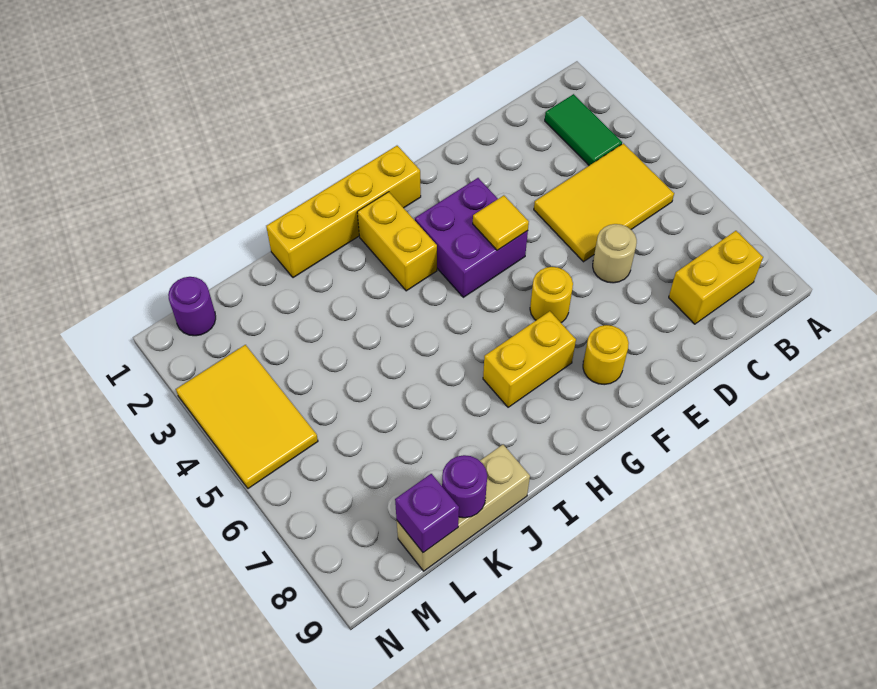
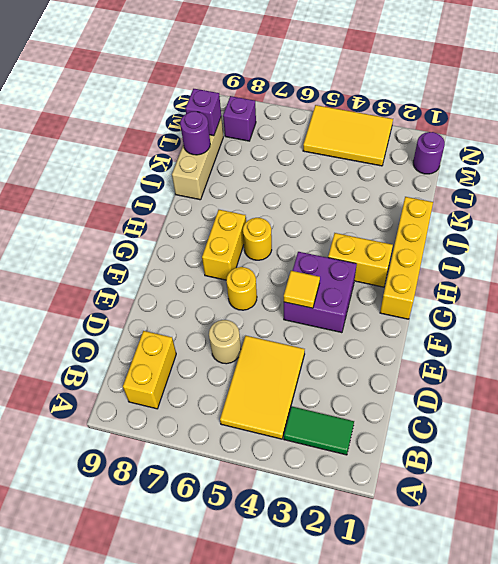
yellow 1x1 round brick [583,325,629,385] -> yellow 1x1 round brick moved to [243,218,272,260]
none -> purple 1x1 brick [223,96,256,141]

